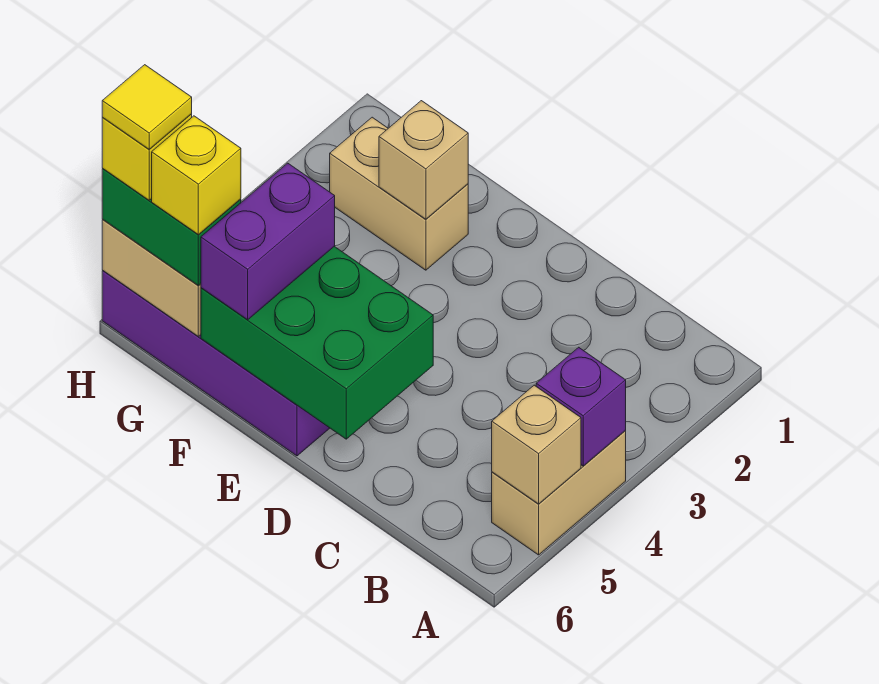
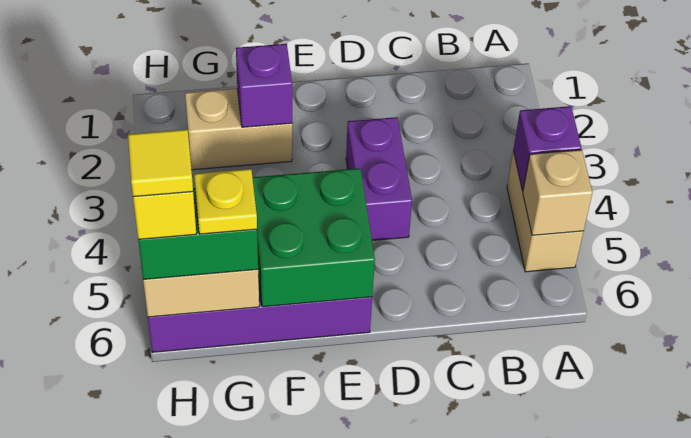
green 2x3 brick [201,246,433,439] -> green 2x2 brick [253,168,375,307]
tan 1x1 brick [379,101,468,219] -> purple 1x1 brick [236,44,292,127]
purple 1x2 brick [201,163,335,320] -> purple 1x2 brick moved to [346,117,412,240]
yellow 1x1 brick [152,116,241,235] -> yellow 1x1 plate [194,169,257,234]

